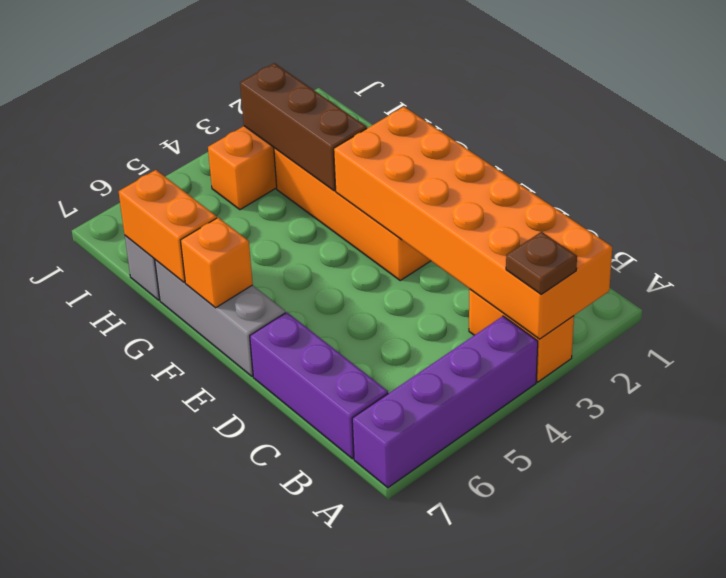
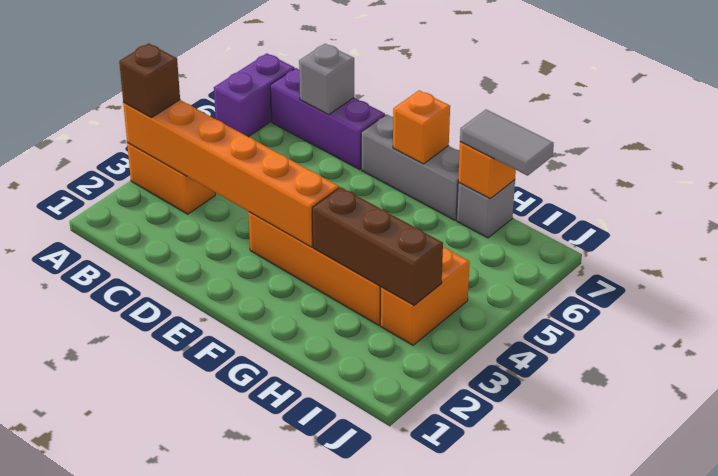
orange 2x6 brick [334,107,612,339] -> orange 1x6 brick [123,100,339,247]
brown 1x1 plate [506,232,577,294] -> brown 1x1 brick [119,43,180,118]
purple 1x4 brick [352,316,538,488] -> purple 1x2 brick [214,53,294,137]
none -> grey 1x1 brick [299,44,354,115]
orange 1x2 brick [119,170,217,282] -> orange 1x1 brick [458,142,516,199]
none -> grey 1x2 tile [460,110,554,176]

